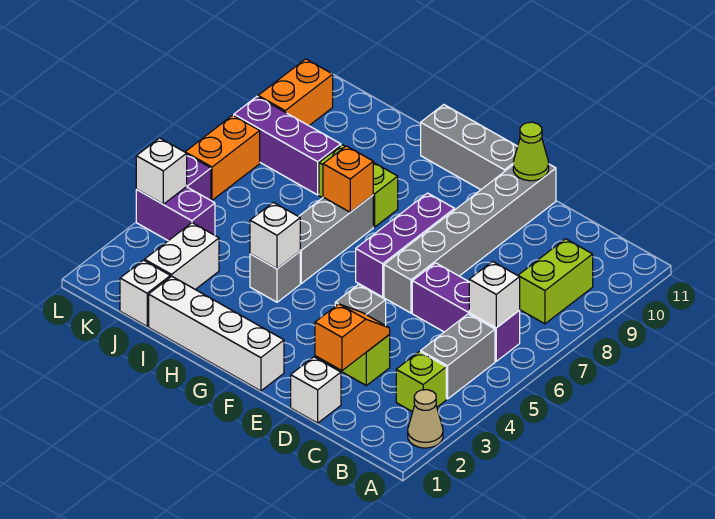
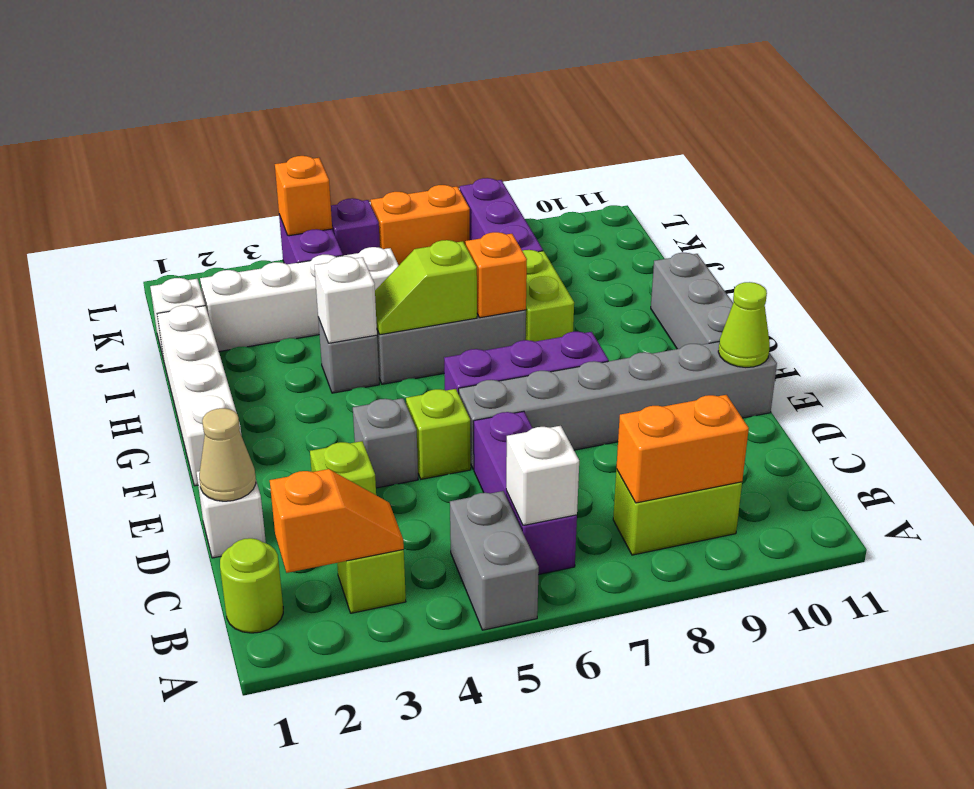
tan 1x1 cone [408,390,443,448] -> tan 1x1 cone moved to [199,408,256,501]
none -> lime 1x1 round brick [220,538,283,633]
grey 1x2 brick [421,314,495,399] -> grey 1x2 brick turned to [450,491,539,630]
orange 1x2 slope [315,304,390,371] -> orange 1x2 slope moved to [270,469,404,573]
none -> lime 1x1 brick [406,389,471,479]
none -> lime 1x2 slope [375,240,477,335]
white 1x2 brick [145,223,219,290] -> white 1x4 brick [200,247,399,352]
white 1x1 brick [136,138,187,204] -> orange 1x1 brick [275,156,332,236]
orange 1x2 brick [258,59,333,126] -> orange 1x2 brick moved to [616,395,749,503]

